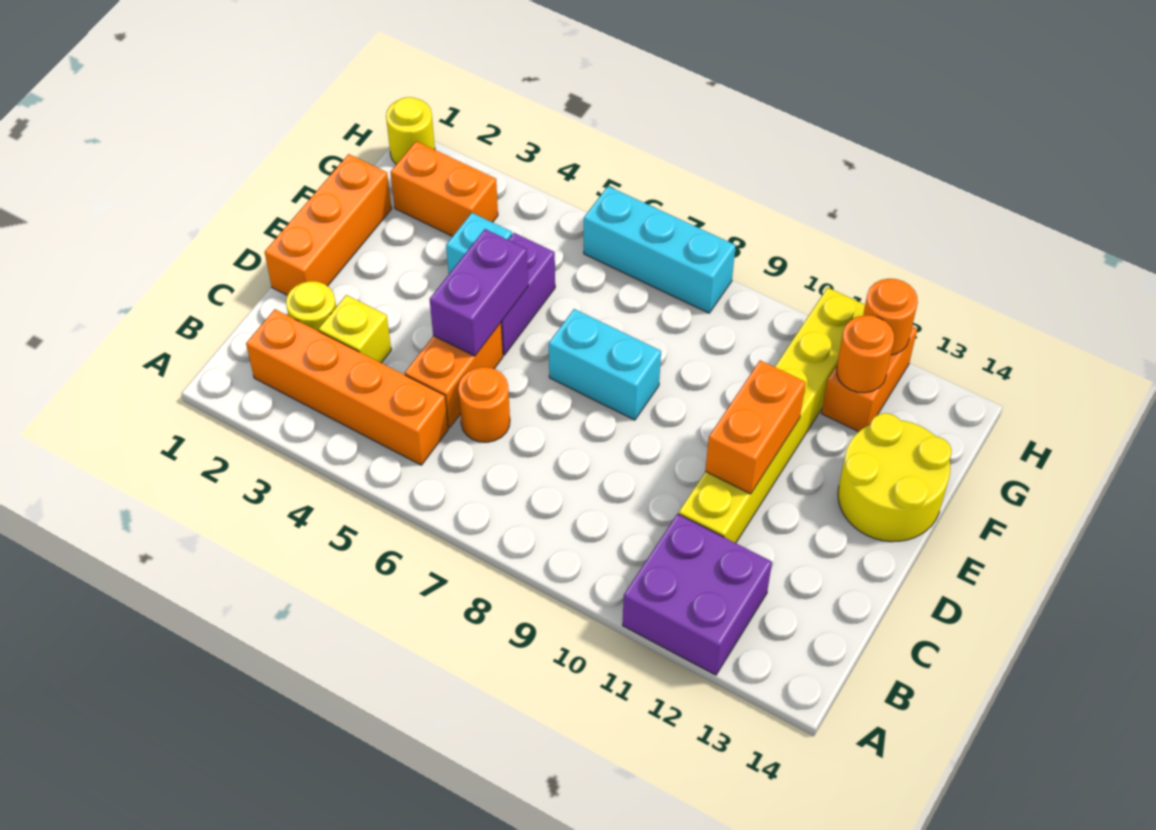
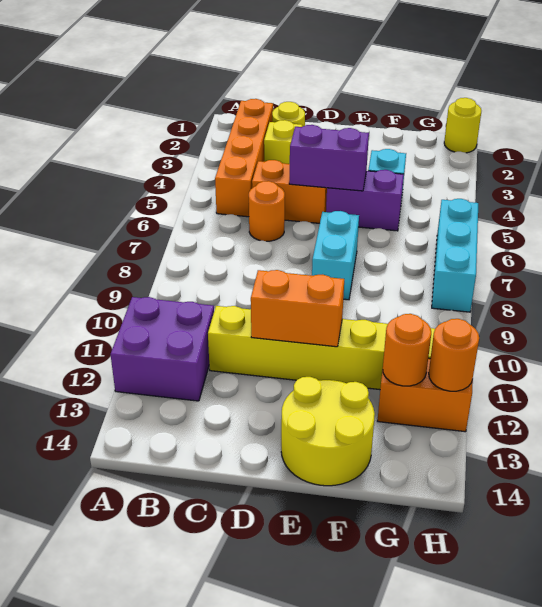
orange 1x3 brick [265,154,391,295] -> none
orange 1x2 brick [390,141,498,236] -> none

